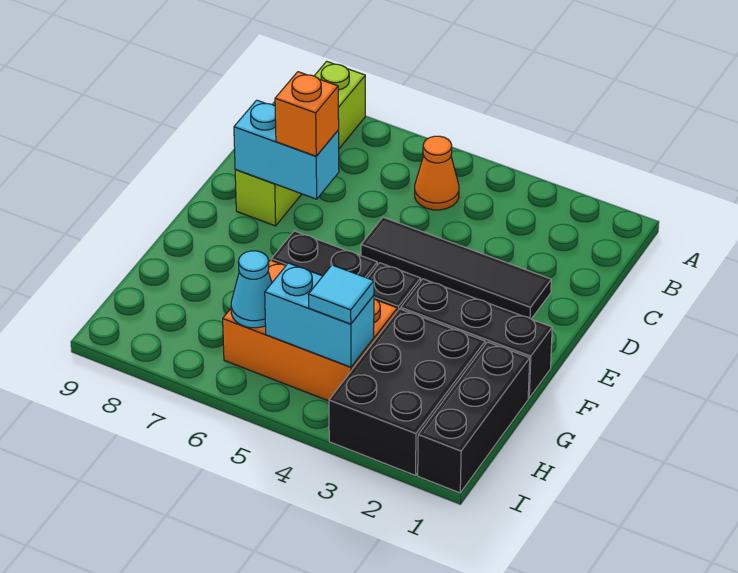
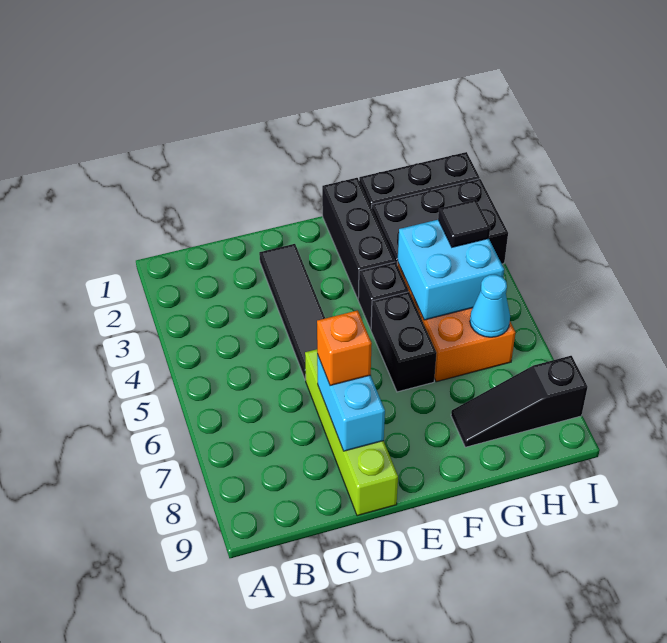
lime 1x4 brick [235,61,365,226] -> lime 1x4 brick turned to [305,349,398,516]
orange 1x1 cone [415,136,459,210] -> none
none -> black 1x3 slope [451,356,587,447]
cyan 1x2 brick [265,263,374,367] -> cyan 2x2 brick [398,220,504,320]
cyan 1x1 tile [308,265,374,324] -> black 1x1 tile [438,200,490,247]

